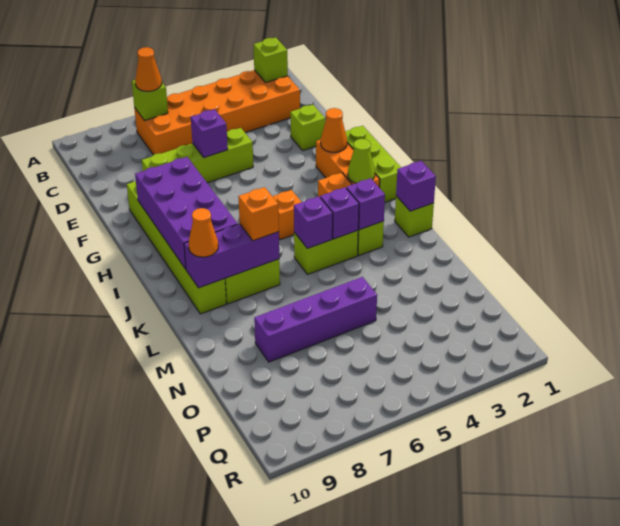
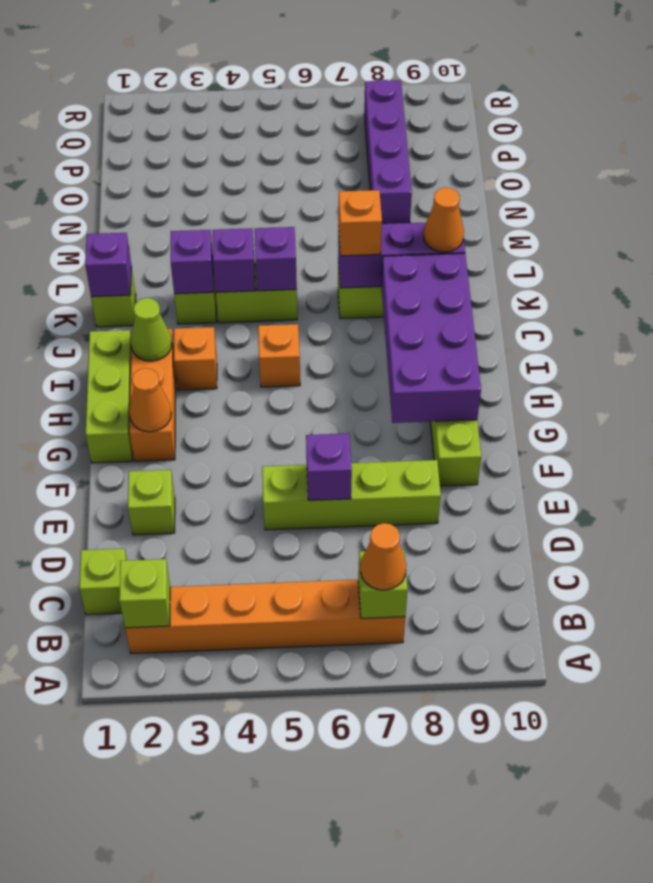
orange 2x6 brick [134,70,300,155] -> orange 1x6 brick [125,580,405,653]
none -> lime 1x1 brick [79,549,127,615]
purple 1x4 brick [254,277,377,362] -> purple 1x4 brick turned to [364,80,412,224]

